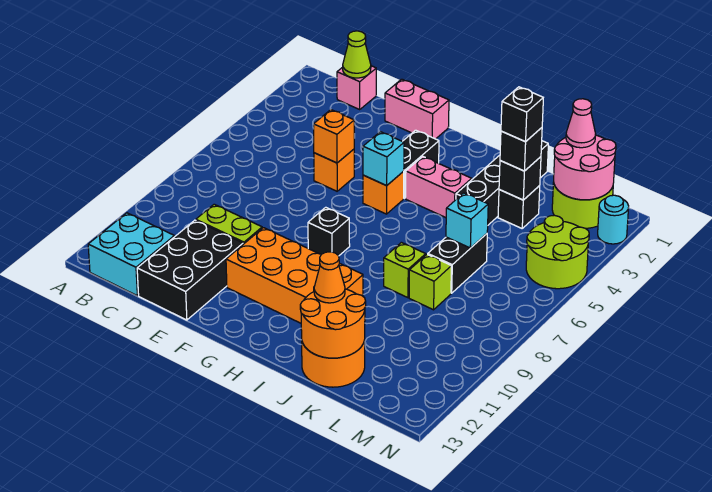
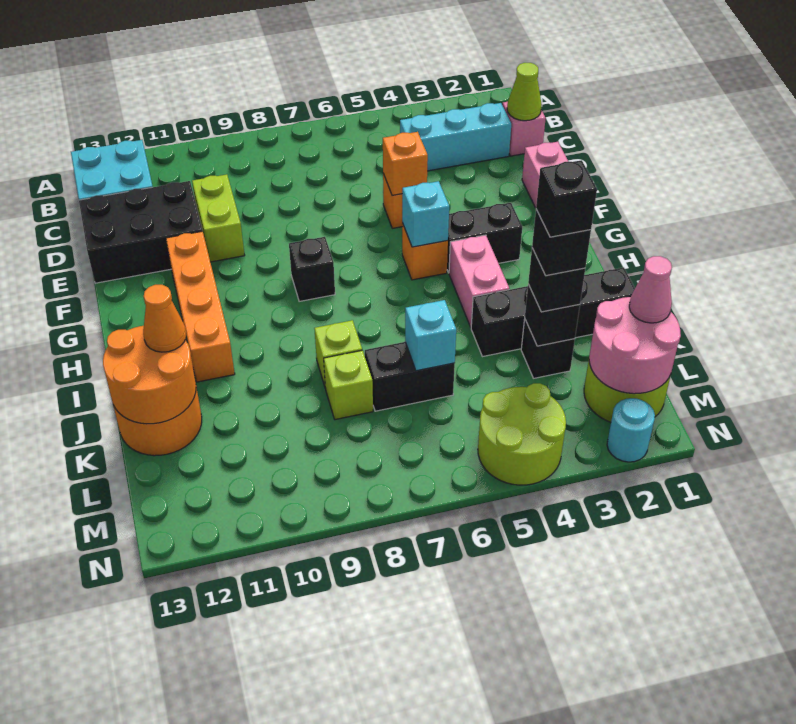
none -> cyan 1x3 brick [400,103,511,171]
orange 2x4 brick [226,228,363,323] -> orange 1x4 brick [166,231,235,382]
none -> black 1x1 brick [536,160,597,237]

